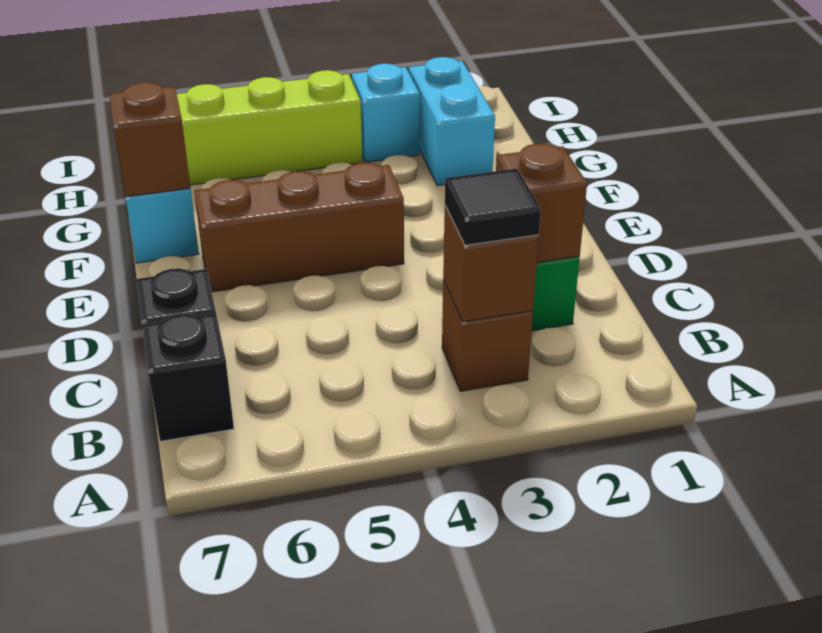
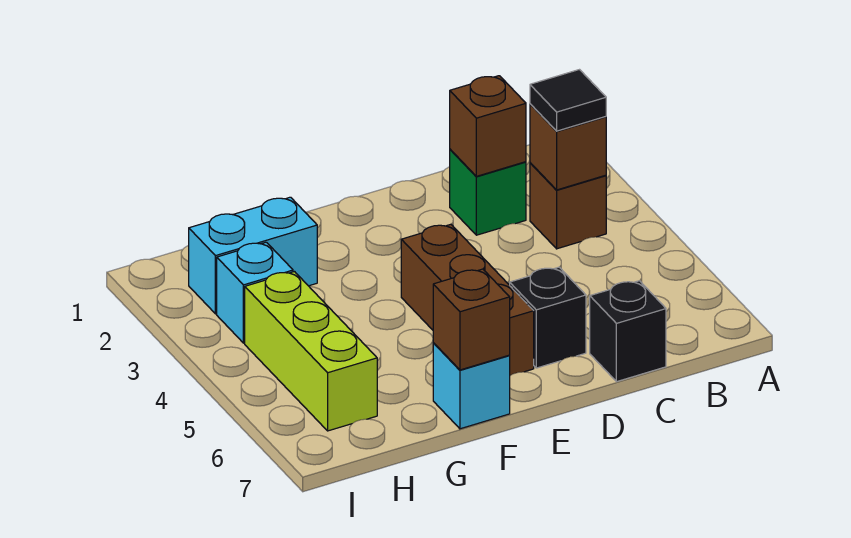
black 1x1 brick [142,313,234,441] -> black 1x1 brick moved to [510,267,586,368]

